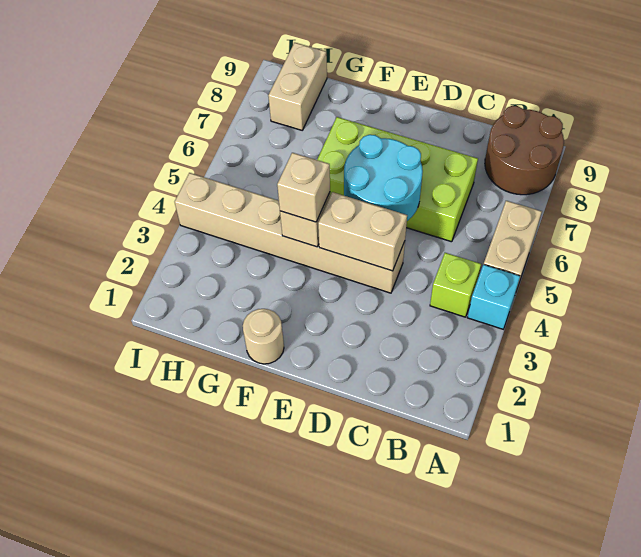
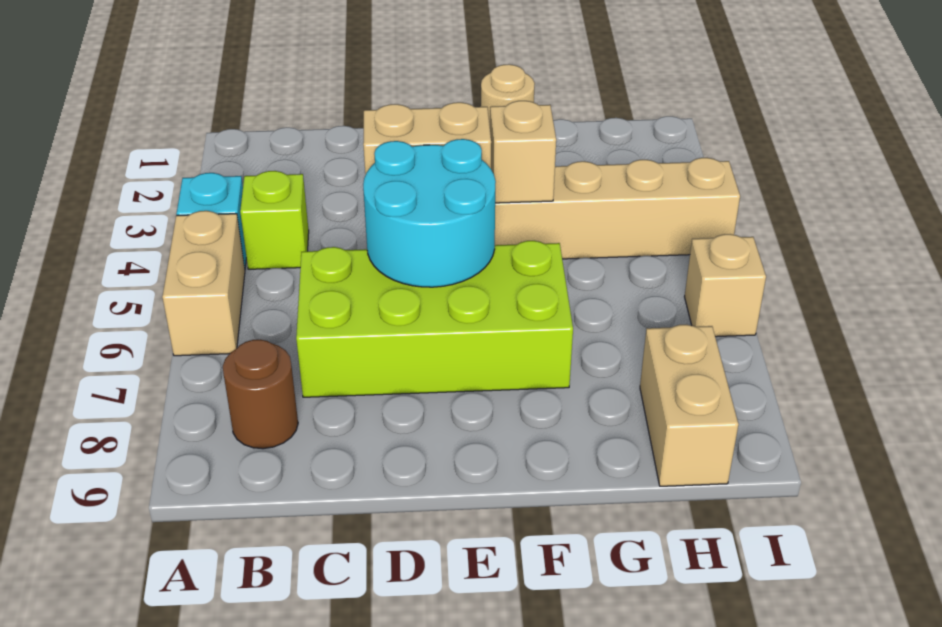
brown 2x2 round brick [485,106,564,195] -> brown 1x1 round brick [223,340,298,449]
tan 1x1 brick [277,153,330,222] -> tan 1x1 brick moved to [685,234,766,337]

